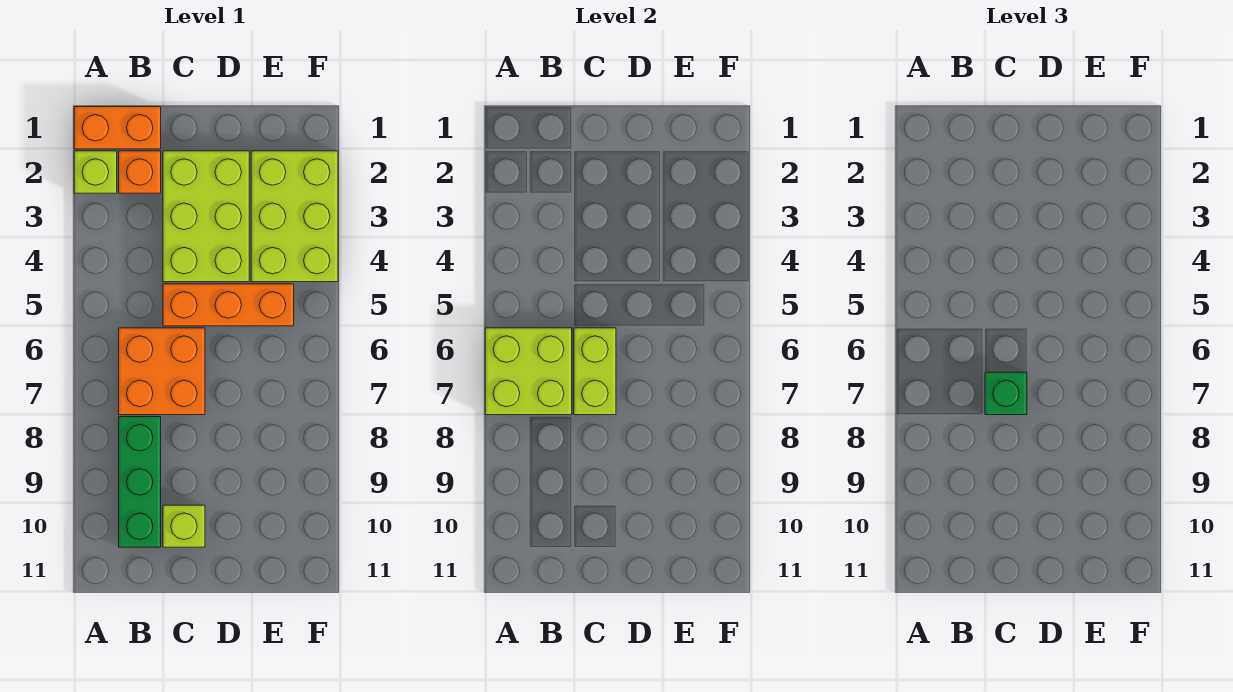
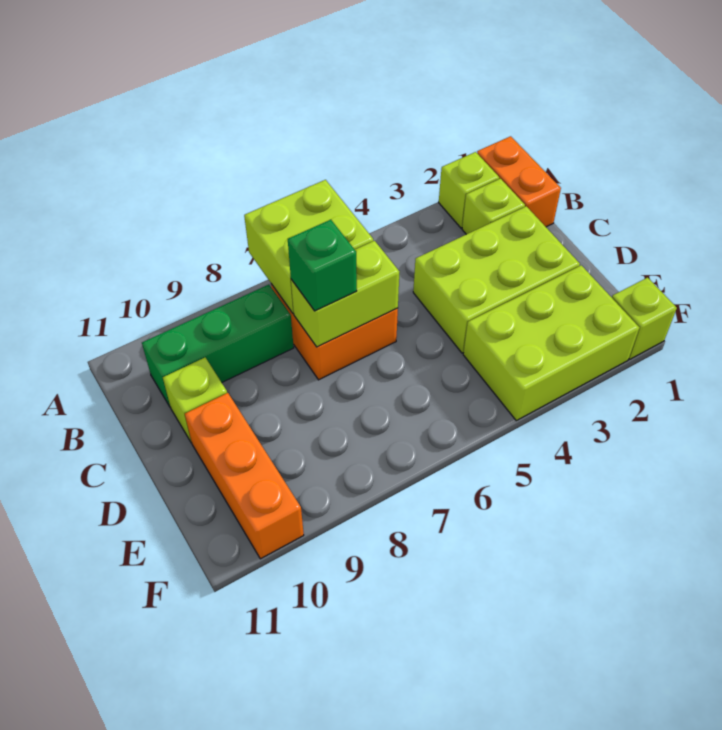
orange 1x1 brick [119,151,161,193] -> lime 1x1 brick [462,179,525,234]
orange 1x3 brick [163,284,294,326] -> orange 1x3 brick moved to [185,393,304,559]
none -> lime 1x1 brick [612,278,677,359]

